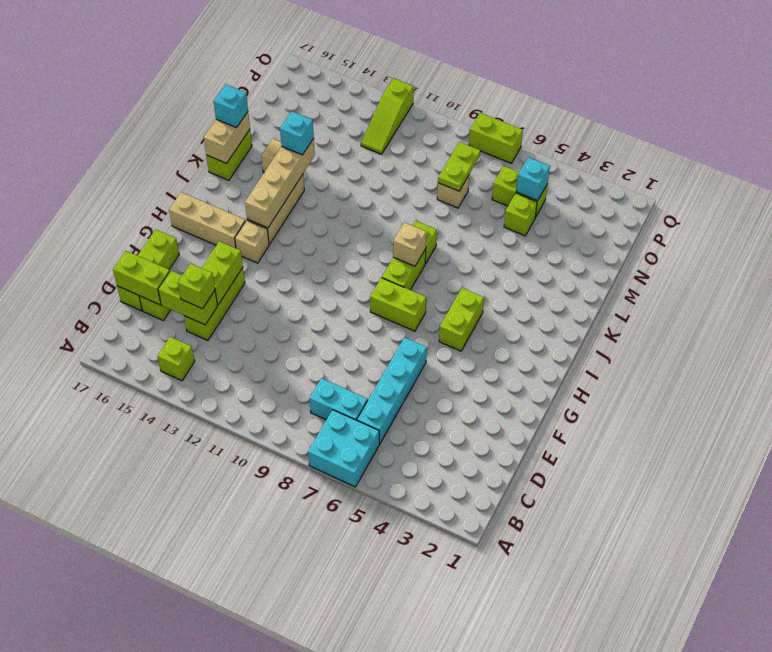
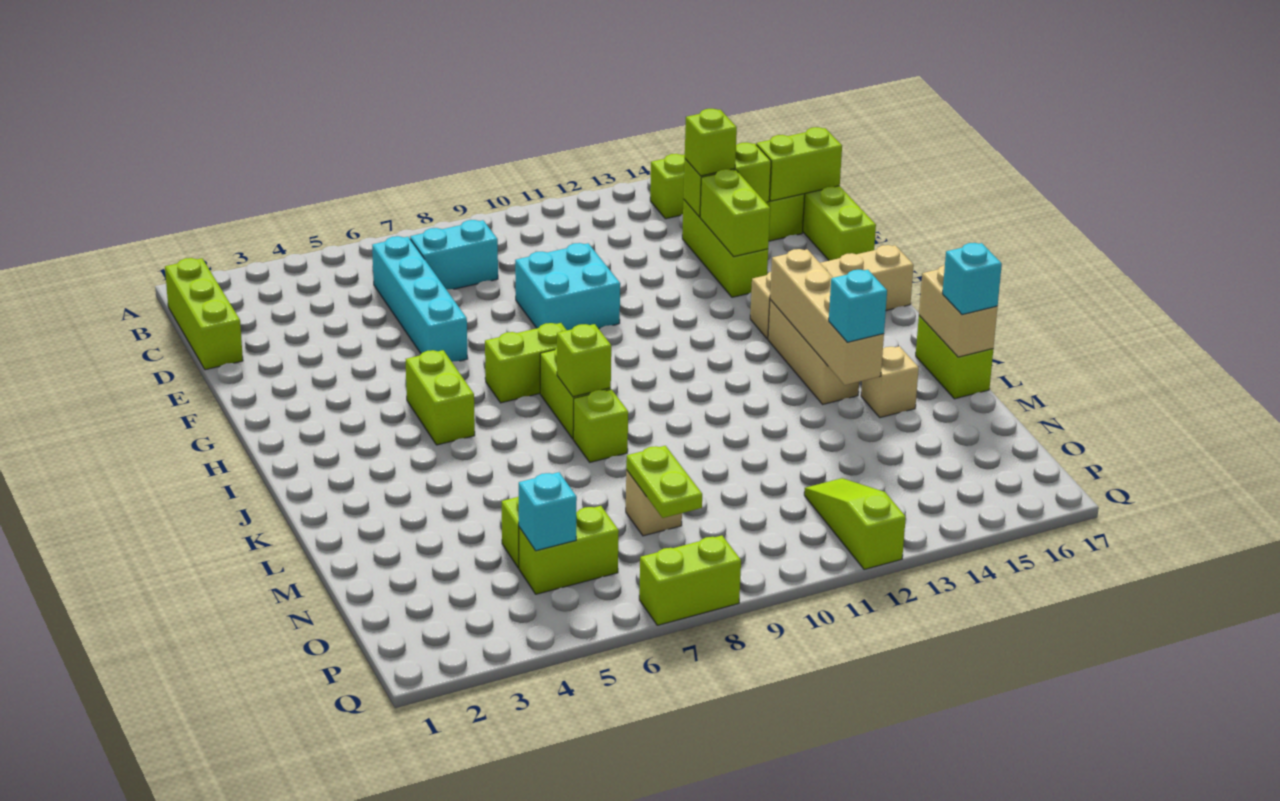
cyan 2x2 brick [308,410,379,487] -> cyan 2x2 brick moved to [515,243,620,330]
none -> lime 1x3 brick [165,258,243,370]
tan 1x1 brick [393,223,426,266] -> lime 1x1 brick [557,324,611,397]

